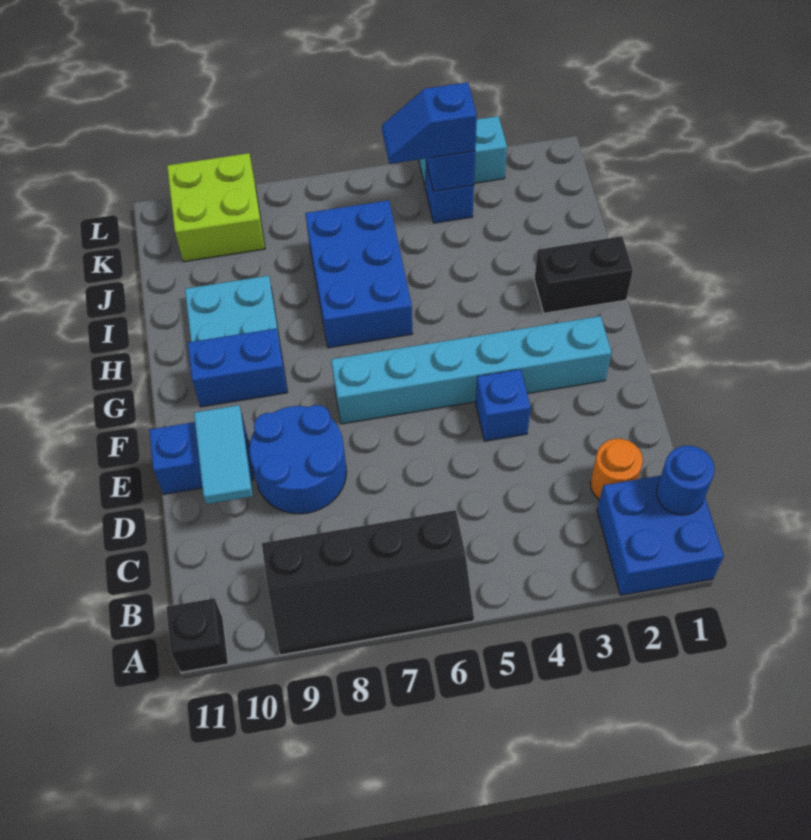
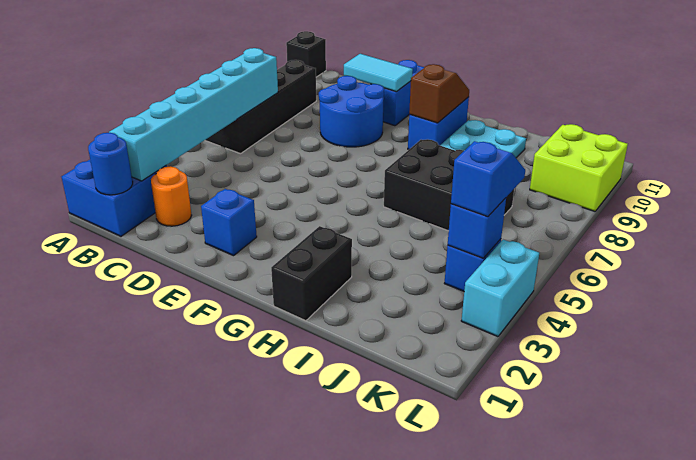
blue 1x1 brick [476,369,531,441] -> blue 1x1 brick moved to [201,189,257,256]
cyan 1x6 brick [331,316,612,424] -> cyan 1x6 brick moved to [109,48,278,181]
none -> brown 1x2 slope [409,64,469,123]
blue 2x3 brick [305,200,412,348] -> black 2x3 brick [384,139,514,231]

